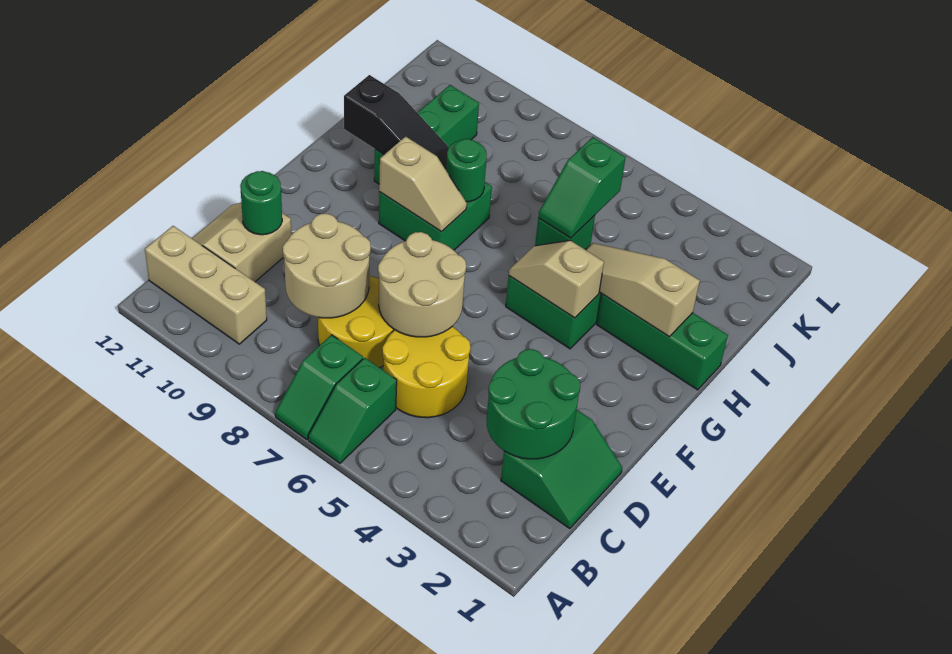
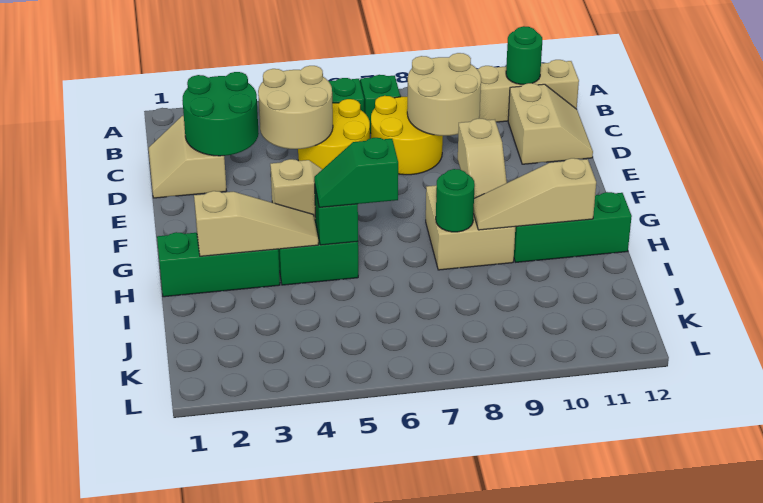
green 2x2 slope [501,410,622,529] -> tan 2x2 slope [149,116,226,198]
tan 2x2 round brick [378,232,466,337] -> tan 2x2 round brick moved to [258,66,333,149]
green 1x1 round brick [240,171,282,235] -> green 1x1 round brick moved to [506,26,542,84]
green 2x2 brick [379,182,492,250] -> tan 2x2 brick [426,185,515,270]
tan 1x2 slope [379,137,467,232] -> tan 1x2 slope turned to [458,119,507,198]
green 1x2 slope [538,137,626,238] -> green 1x2 slope turned to [314,138,398,207]
black 1x3 slope [344,75,449,170] -> tan 1x3 slope [473,158,596,230]
green 1x3 brick [374,85,479,184] -> green 1x3 brick turned to [514,192,632,262]

